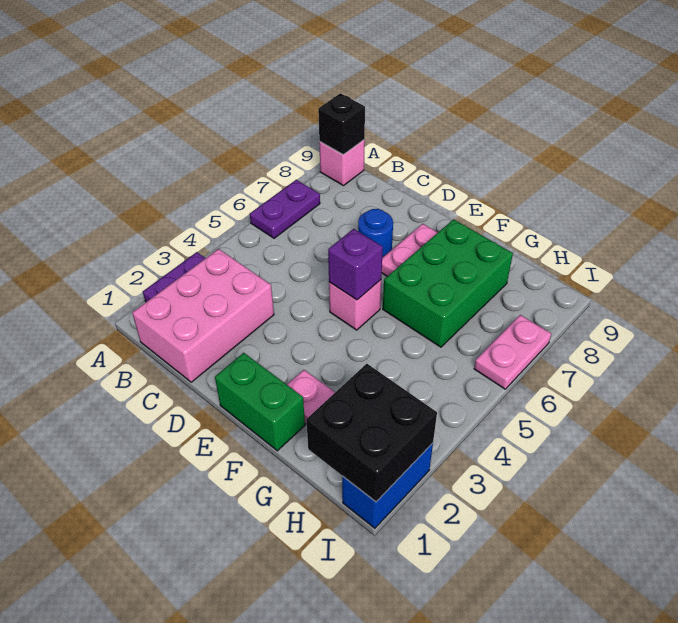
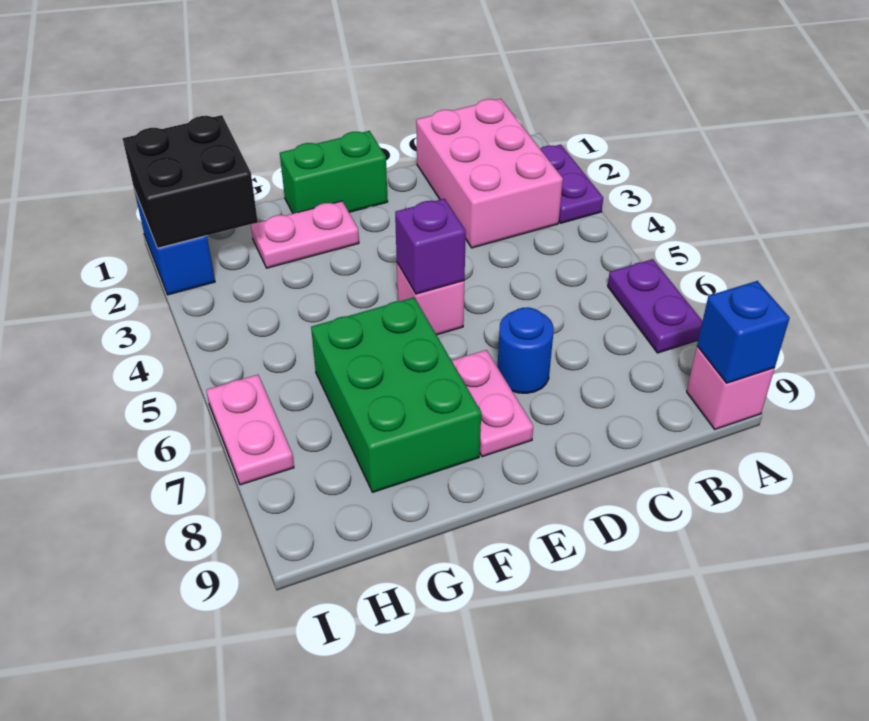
black 1x1 brick [318,93,365,155] -> blue 1x1 brick [697,281,790,383]

